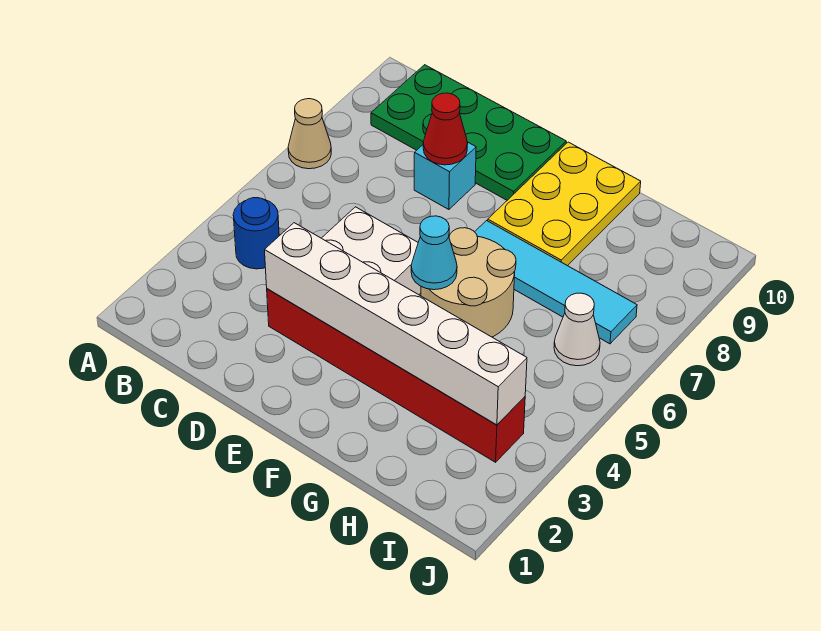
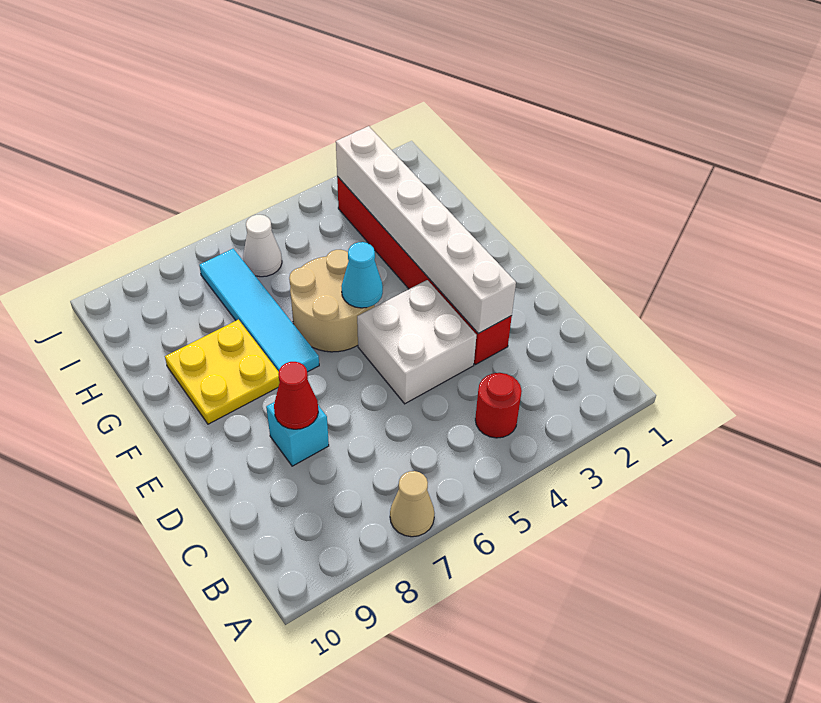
blue 1x1 round brick [233,198,279,269] -> red 1x1 round brick [475,373,522,438]
green 2x4 plate [371,65,566,200] -> none
yellow 2x3 plate [488,142,641,266] -> yellow 2x2 plate [165,320,280,424]

